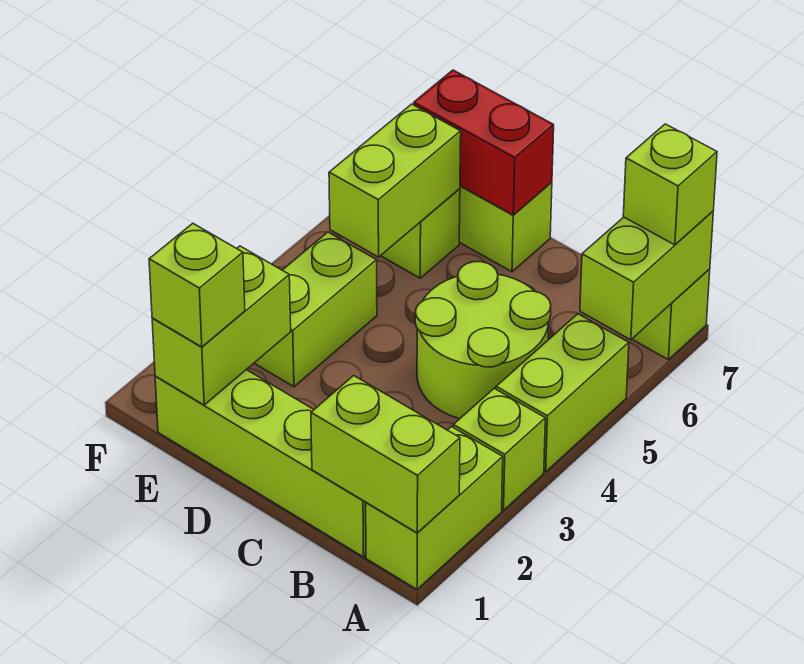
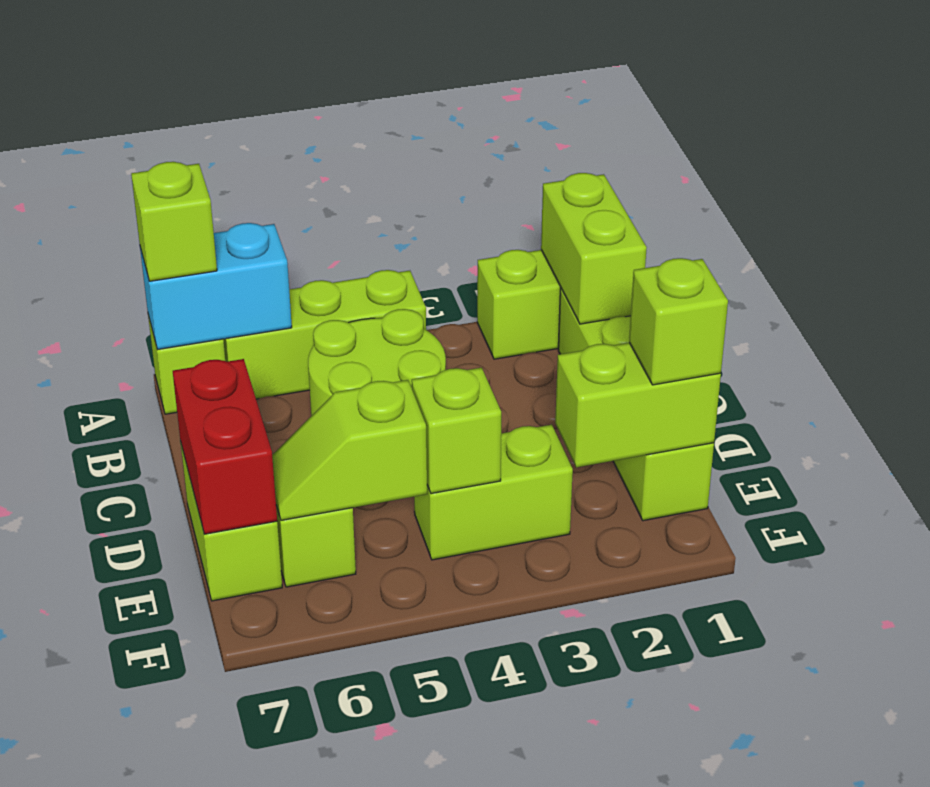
lime 1x1 brick [453,388,545,510] -> lime 1x1 brick moved to [412,368,501,494]
lime 1x2 brick [496,314,629,472] -> lime 1x3 brick [223,270,426,399]
lime 1x2 brick [580,211,713,340] -> cyan 1x2 brick [140,223,292,350]
lime 1x2 brick [329,104,461,257] -> lime 1x2 slope [272,380,427,520]

